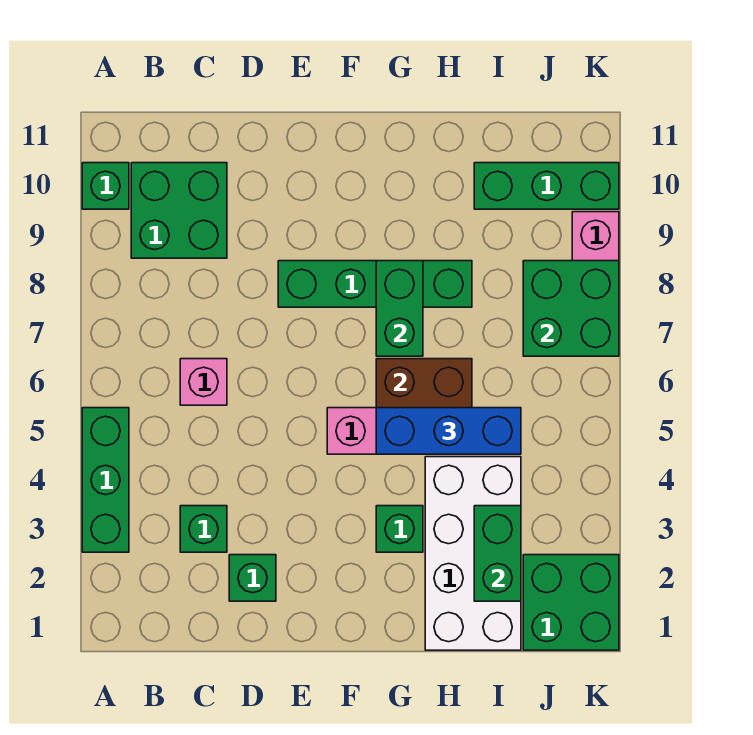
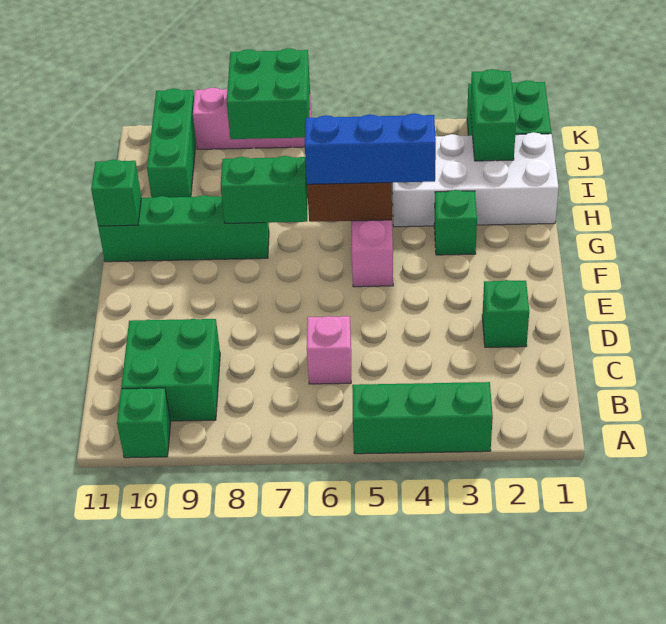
green 1x1 brick [180,506,227,552] -> green 1x1 brick moved to [91,160,141,226]
green 1x4 brick [278,261,472,307] -> green 1x4 brick turned to [98,195,269,262]
blue 1x3 brick [376,408,521,454] -> blue 1x3 brick turned to [305,113,436,184]
green 1x2 brick [474,506,521,601] -> green 1x2 brick turned to [470,69,516,161]

